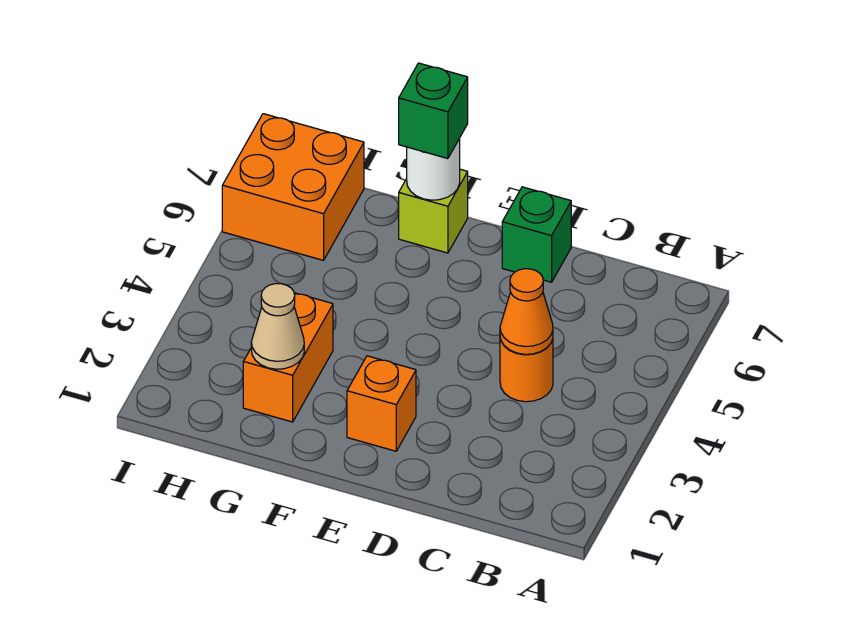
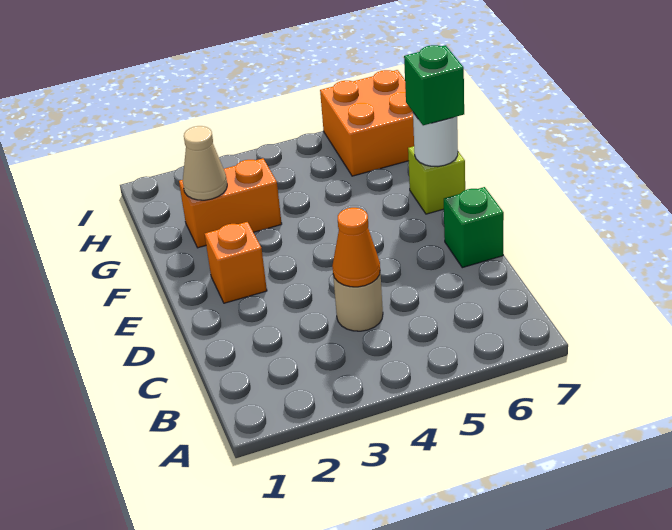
orange 1x1 round brick [500,338,553,402] -> tan 1x1 round brick [333,274,383,331]

